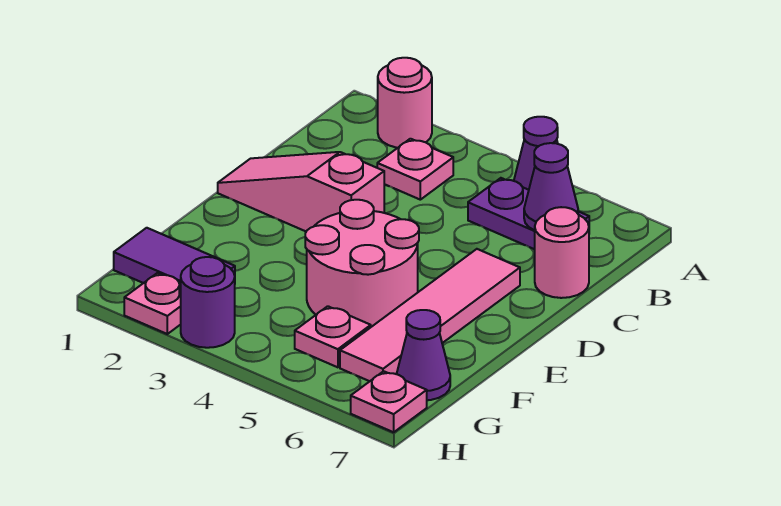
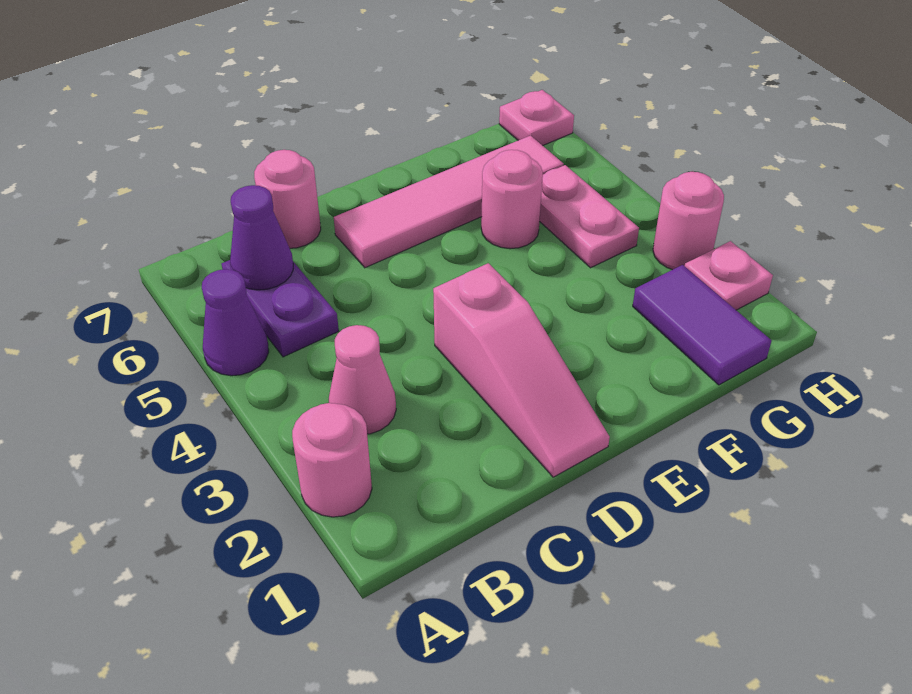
pink 1x1 plate [377,139,453,200] -> pink 1x1 cone [329,325,396,434]
pink 2x2 round brick [305,200,419,327] -> pink 1x1 round brick [481,150,543,249]
pink 1x1 plate [295,306,371,367] -> pink 1x2 plate [540,165,639,268]
purple 1x1 cone [397,310,450,400] -> none
purple 1x1 round brick [181,257,235,348] -> pink 1x1 round brick [653,172,724,270]

